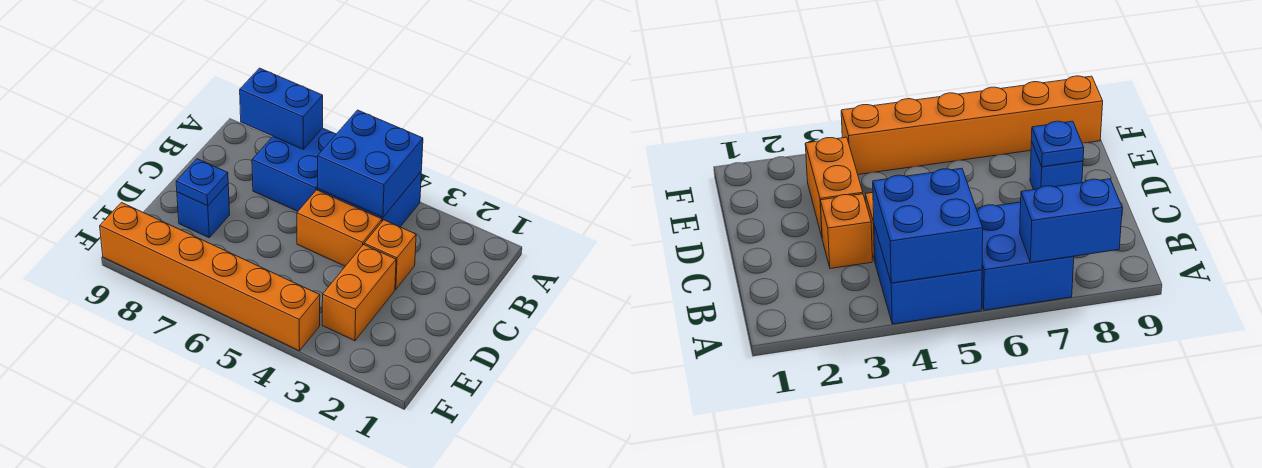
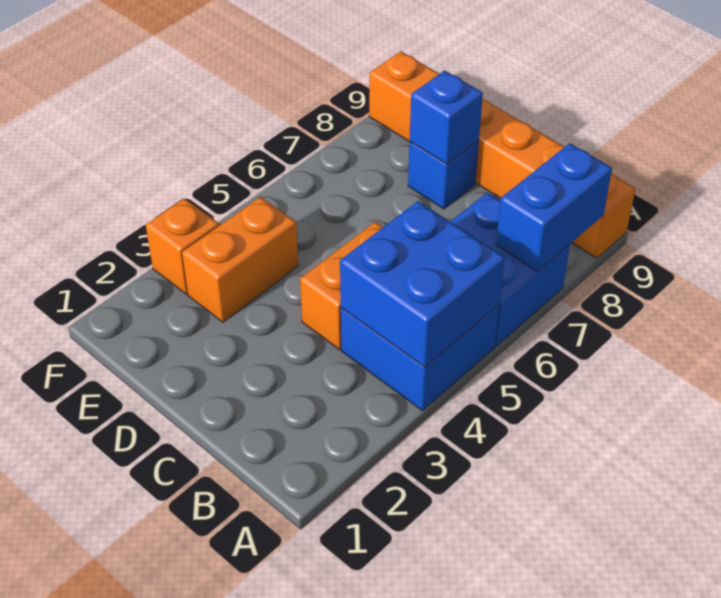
orange 1x1 brick [364,220,416,289] -> orange 1x1 brick moved to [146,199,219,294]
orange 1x2 brick [322,245,396,341] -> orange 1x2 brick turned to [182,197,299,322]
blue 1x1 plate [176,159,228,206] -> blue 1x1 brick [410,70,483,164]
orange 1x6 brick [100,203,320,351] -> orange 1x6 brick turned to [369,51,635,258]

